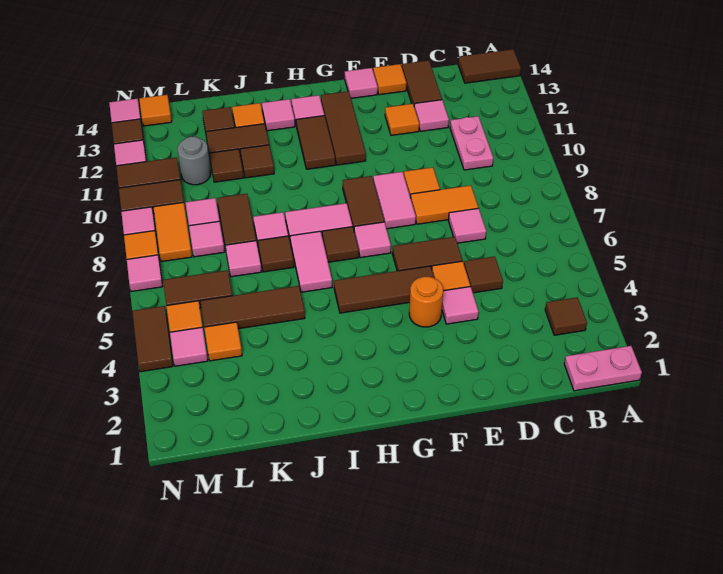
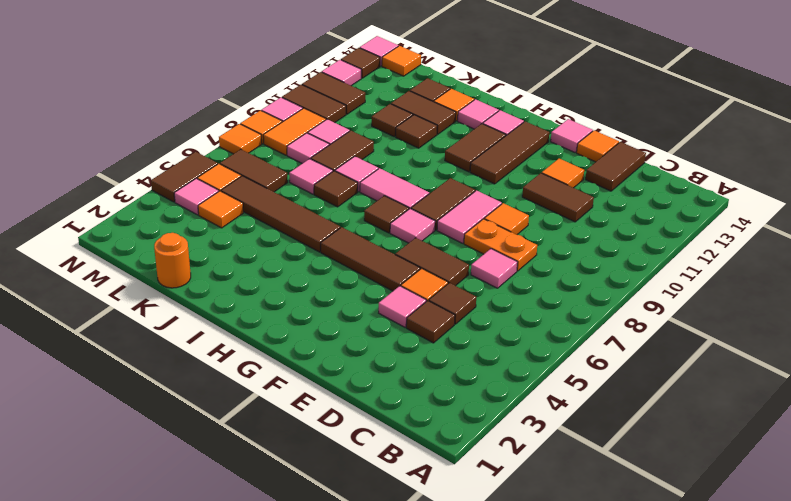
pink 1x2 plate [564,346,642,391] -> none
brown 1x2 tile [458,49,521,83] -> brown 1x2 tile moved to [522,173,594,222]
brown 1x1 tile [545,297,587,335] -> brown 1x1 tile moved to [406,301,455,343]
pink 1x2 plate [450,116,493,170] -> none
orange 1x2 tile [411,185,478,224] -> orange 1x2 plate [464,219,537,271]
pink 1x1 tile [414,100,449,131] -> none
orange 1x1 round brick [409,277,443,327] -> orange 1x1 round brick moved to [154,233,191,288]
pink 1x2 tile [290,231,332,292] -> none
brown 1x3 tile [200,286,305,329] -> brown 1x4 tile [221,176,340,252]
grey 1x1 round brick [178,137,211,185] -> none
pink 1x1 tile [127,255,163,292] -> orange 1x1 tile [219,124,262,154]

